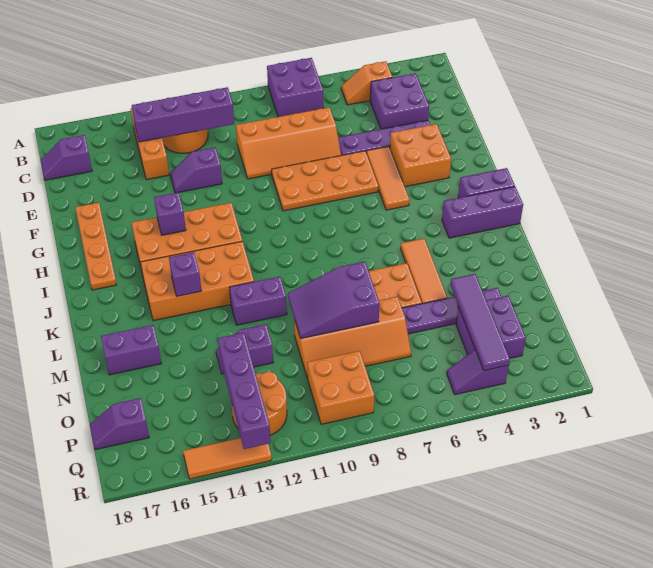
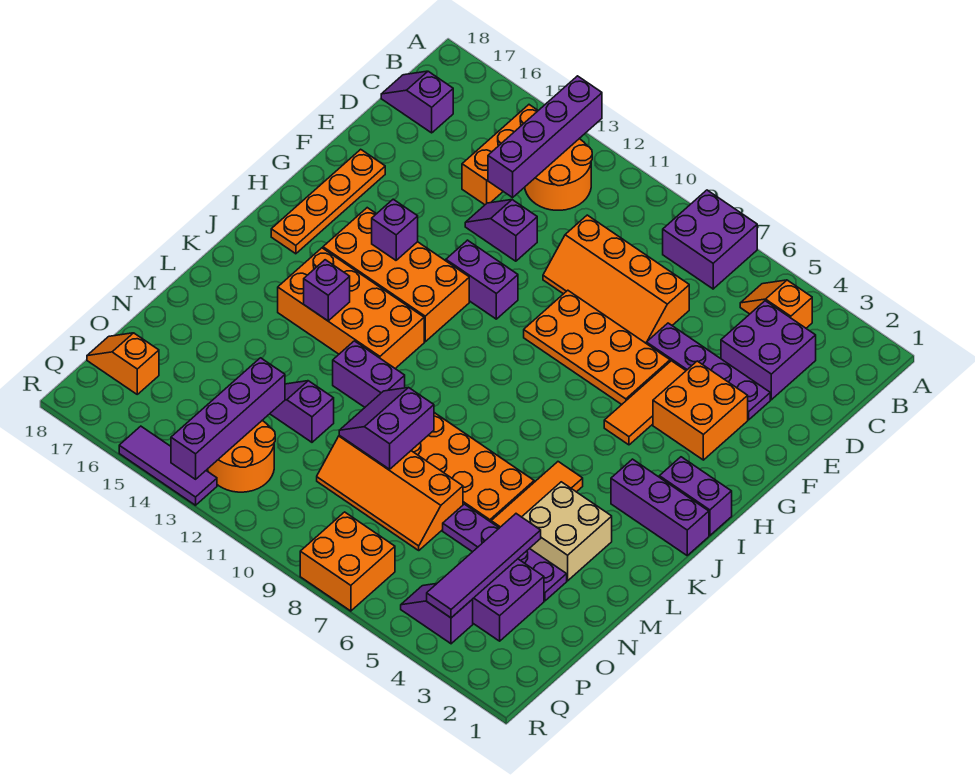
purple 1x4 brick [132,87,234,142] -> purple 1x4 brick turned to [488,76,602,198]
none -> tan 2x2 brick [522,482,612,581]
purple 2x3 slope [288,261,380,339] -> purple 2x2 slope [339,388,434,469]
purple 1x2 brick [101,325,161,375] -> purple 1x2 brick moved to [446,240,518,319]
orange 2x2 brick [307,351,374,424] -> orange 2x2 brick moved to [300,512,395,611]
purple 1x2 slope [90,398,149,450] -> orange 1x2 slope [87,333,159,394]
orange 1x3 tile [183,438,272,479] -> purple 1x3 tile [119,426,217,505]

